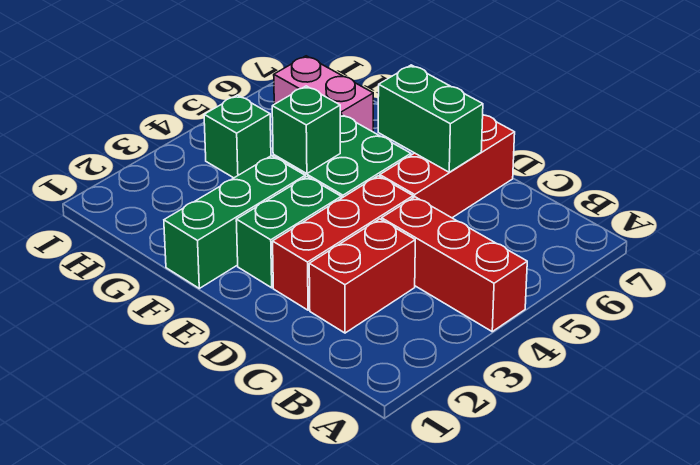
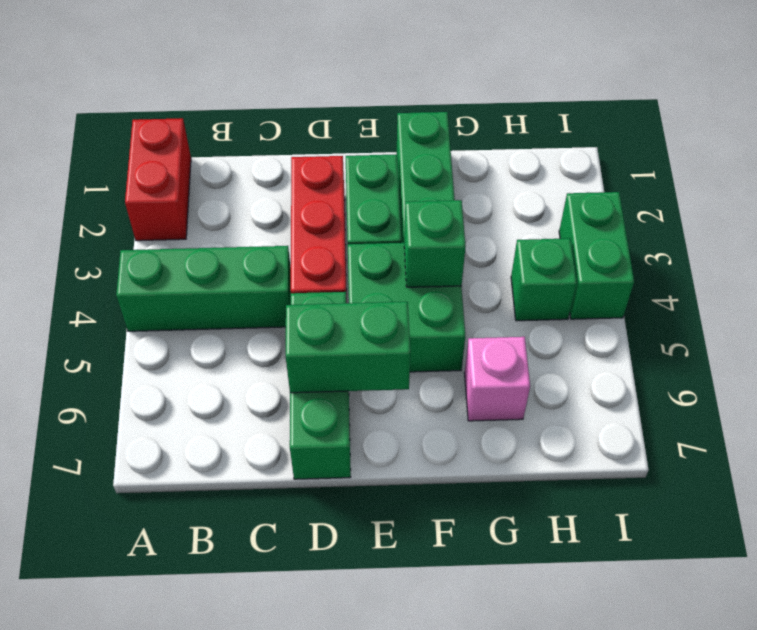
red 1x3 brick [382,197,527,332] -> green 1x3 brick [116,246,291,331]
red 1x2 brick [309,219,415,333] -> red 1x2 brick moved to [125,118,191,241]
red 1x3 brick [380,115,515,218] -> green 1x3 brick [290,292,351,479]
pink 1x2 brick [274,56,373,132] -> pink 1x1 brick [464,337,530,421]
none -> green 1x2 brick [559,192,634,319]

